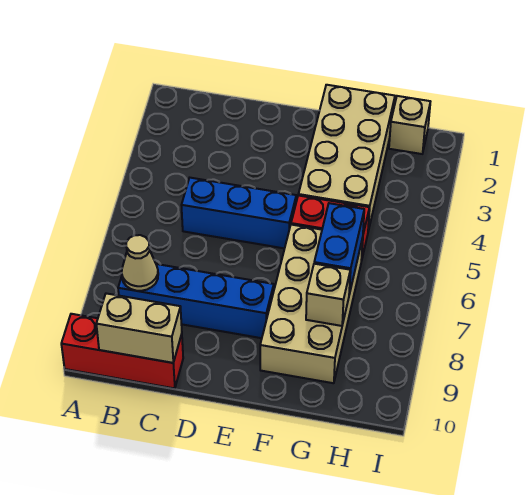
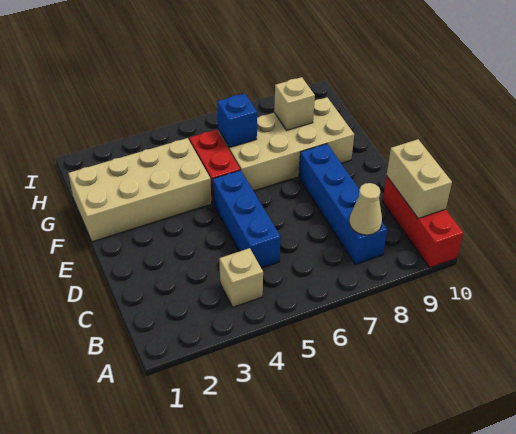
blue 1x2 brick [314,203,364,294] -> blue 1x1 brick [217,93,257,148]
tan 1x1 brick [389,96,431,154] -> tan 1x1 brick moved to [219,248,263,307]

